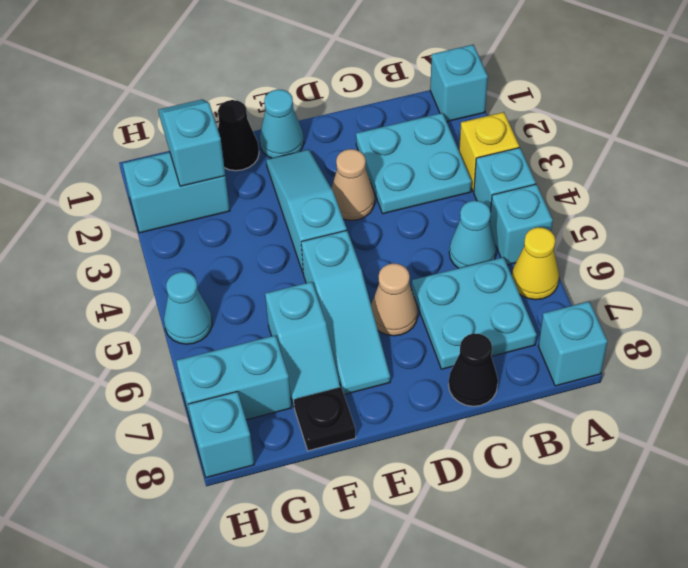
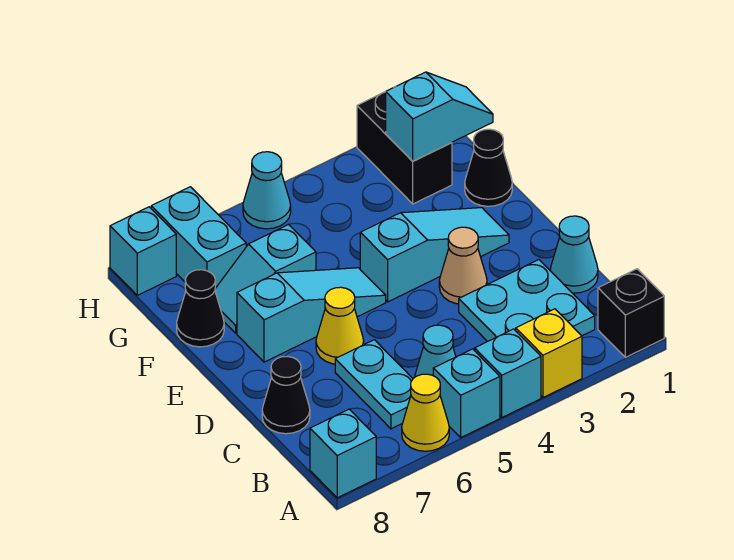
cyan 1x1 brick [430,45,488,122] -> black 1x1 brick [598,269,664,357]
cyan 2x2 plate [412,257,537,369] -> cyan 1x2 plate [335,340,413,429]
tan 1x1 cone [371,263,418,336] -> yellow 1x1 cone [316,287,364,364]
cyan 1x1 cone [259,89,304,158] -> cyan 1x1 cone moved to [550,216,598,293]
cyan 1x3 slope [301,230,390,394] -> cyan 1x3 slope turned to [237,268,386,362]
black 1x1 plate [294,387,356,451] -> black 1x1 cone [177,270,224,347]
cyan 1x2 brick [123,152,230,233] -> black 1x2 brick [357,92,452,204]

